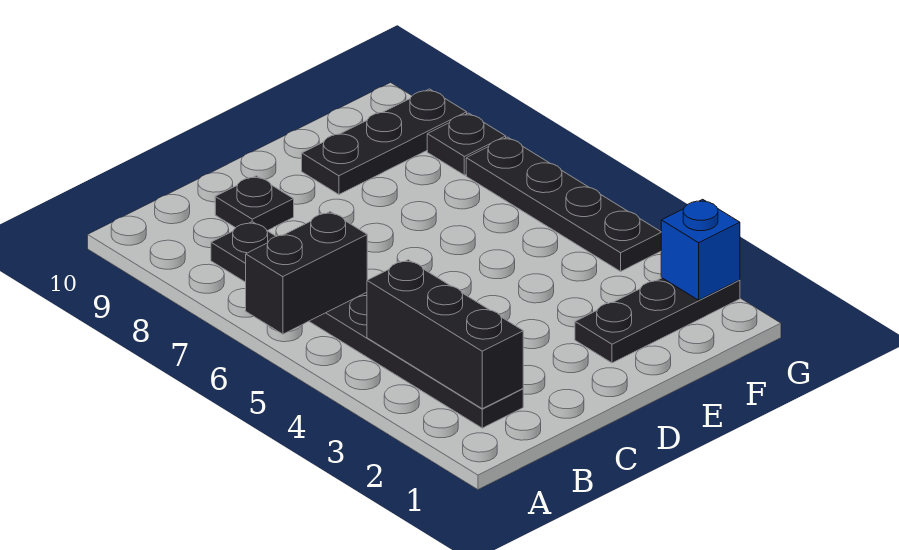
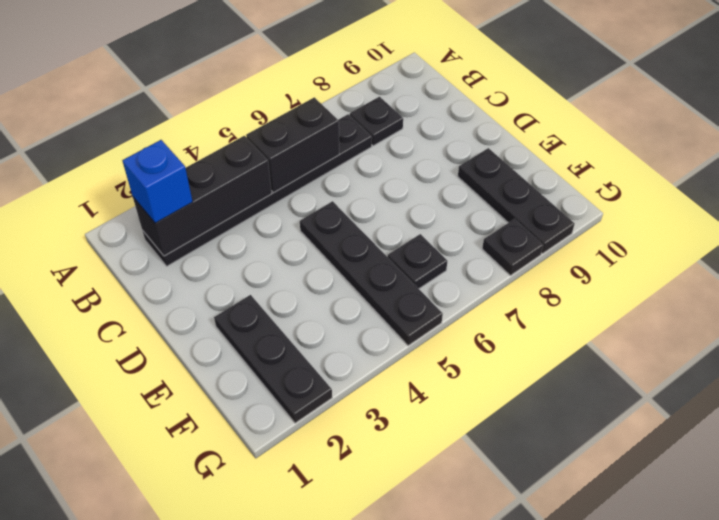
black 1x2 brick [246,212,367,334] -> black 1x2 brick turned to [246,97,339,193]
black 1x1 plate [215,176,294,231] -> black 1x1 plate moved to [388,234,447,289]
blue 1x1 brick [661,199,740,300] -> blue 1x1 brick moved to [122,140,193,223]
black 1x4 plate [466,137,661,271] -> black 1x4 plate turned to [300,201,443,346]

